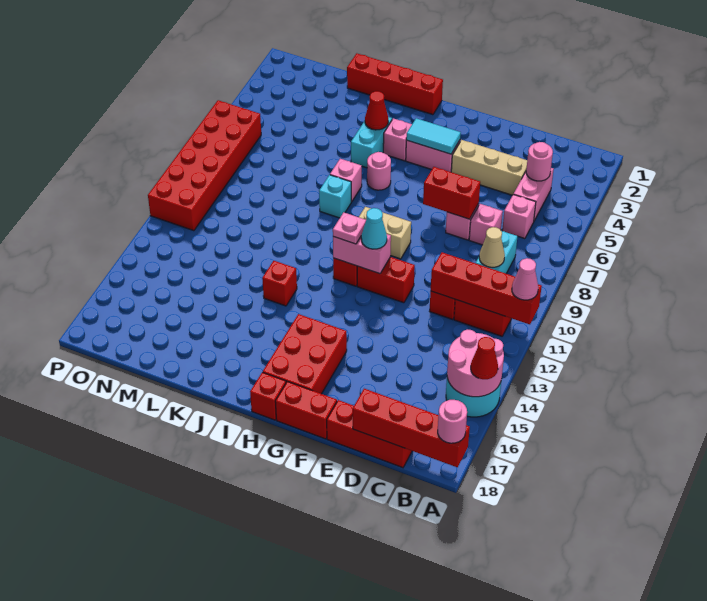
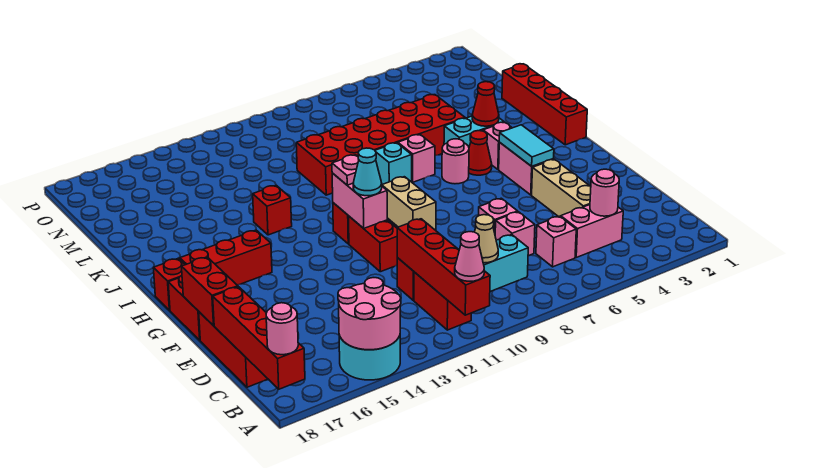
red 1x1 cone [471,337,498,379] -> red 1x1 cone moved to [469,131,492,175]
red 1x2 brick [423,167,480,219] -> red 1x2 brick moved to [182,257,238,326]
red 2x3 brick [263,314,347,394] -> red 1x3 brick [180,230,272,285]
red 2x6 brick [148,100,261,231] -> red 2x6 brick moved to [296,95,465,195]

